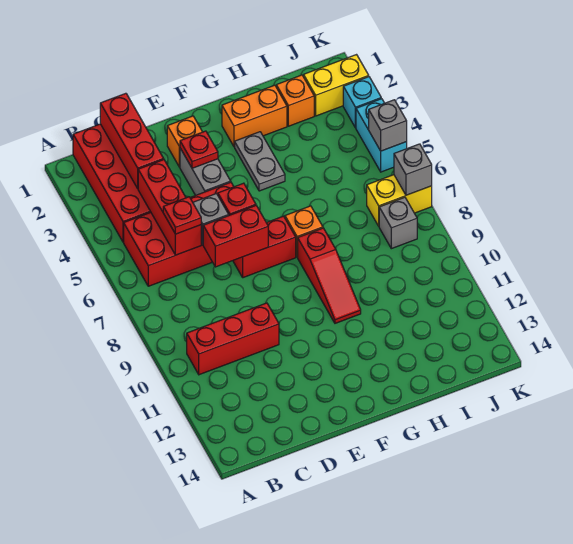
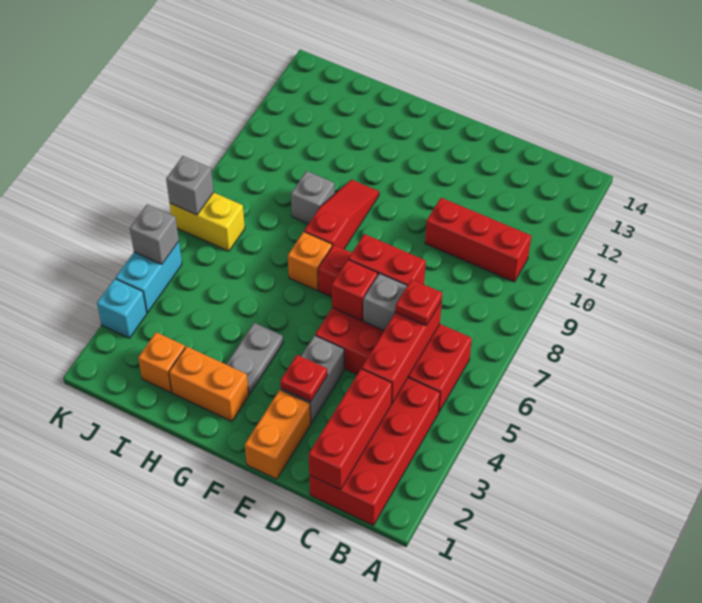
orange 1x1 brick [167,116,202,167] -> orange 1x2 brick [245,390,311,479]
yellow 1x2 brick [304,55,369,116] -> none
grey 1x1 brick [379,197,417,249] -> grey 1x1 brick moved to [291,171,335,224]

